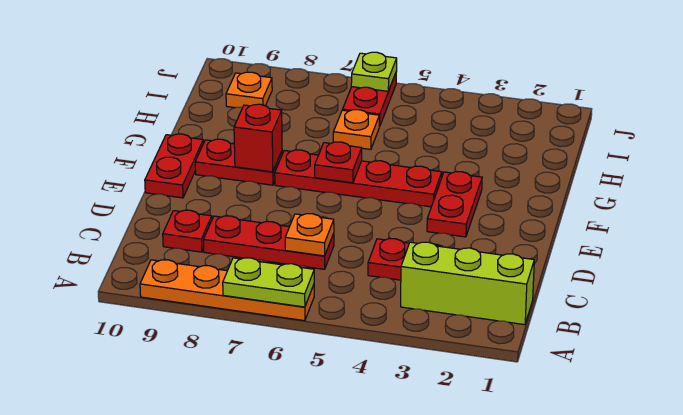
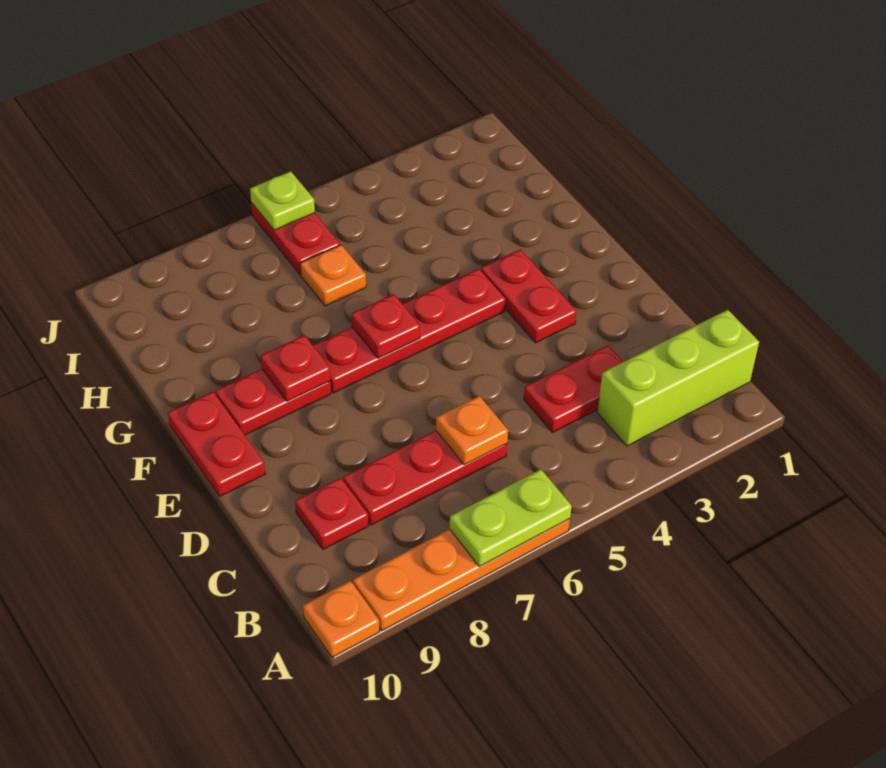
red 1x1 brick [234,104,282,172] -> red 1x1 plate [261,335,331,401]
orange 1x1 plate [226,72,272,108] -> orange 1x1 plate moved to [303,581,379,657]

